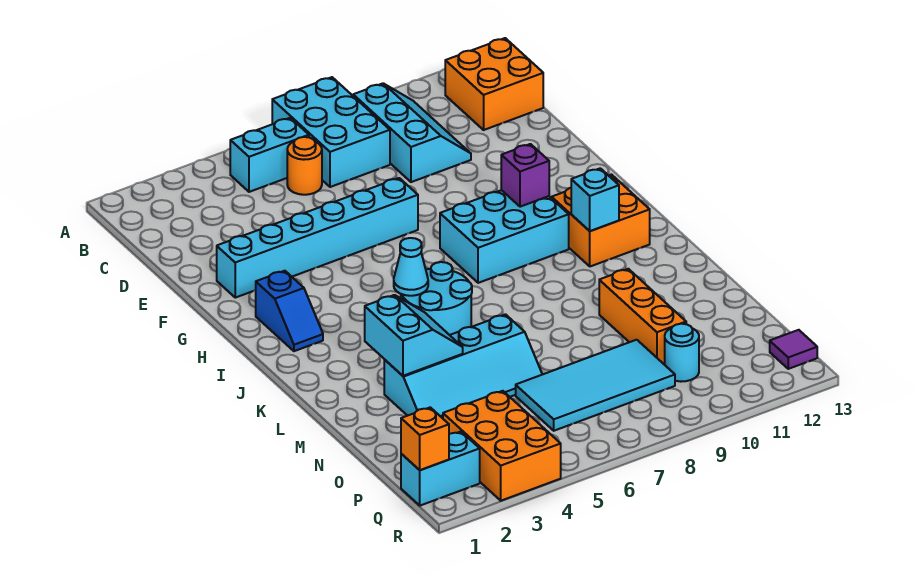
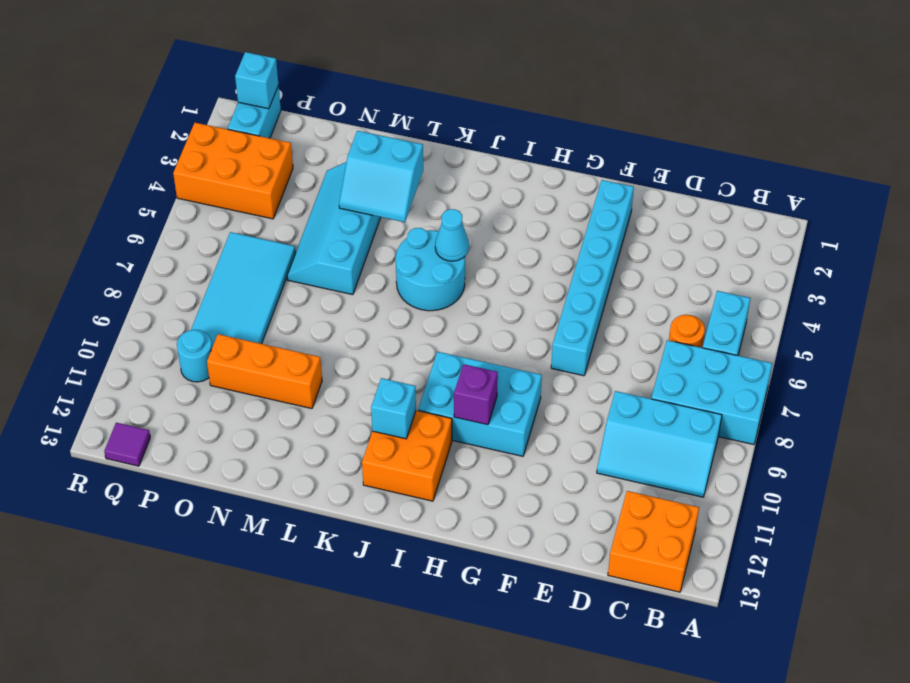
blue 1x2 slope [256,271,323,351] -> none
cyan 2x3 brick [440,190,569,283] -> cyan 2x3 brick turned to [418,352,542,456]
orange 1x1 brick [401,407,449,470] -> cyan 1x1 brick [235,52,279,109]

